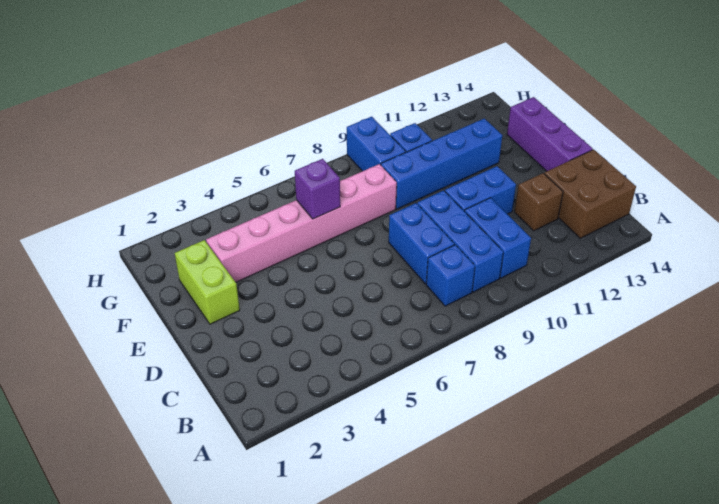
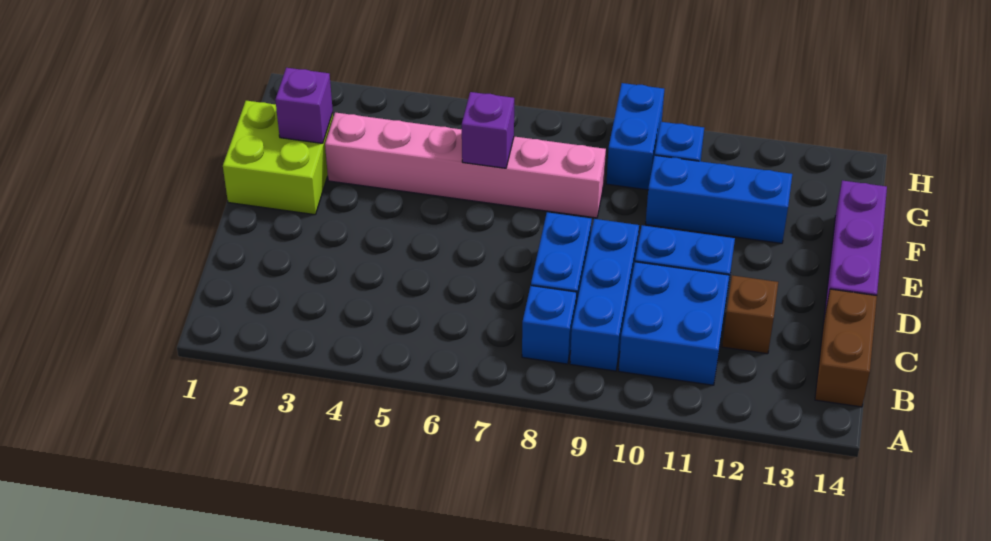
blue 1x2 brick [464,198,531,278] -> blue 2x2 brick [619,262,729,385]
brown 2x2 brick [544,150,636,238] -> brown 1x2 brick [815,289,877,407]
lime 1x2 brick [175,240,240,324] -> lime 2x2 brick [223,101,333,215]
none -> purple 1x1 brick [275,68,333,143]
blue 1x4 brick [381,118,502,209] -> blue 1x3 brick [646,155,792,243]

